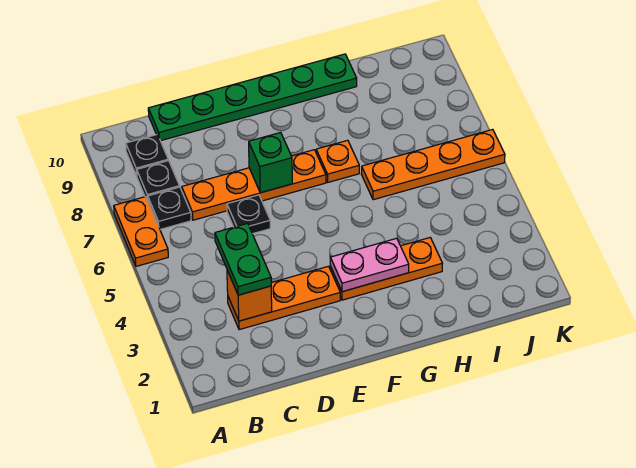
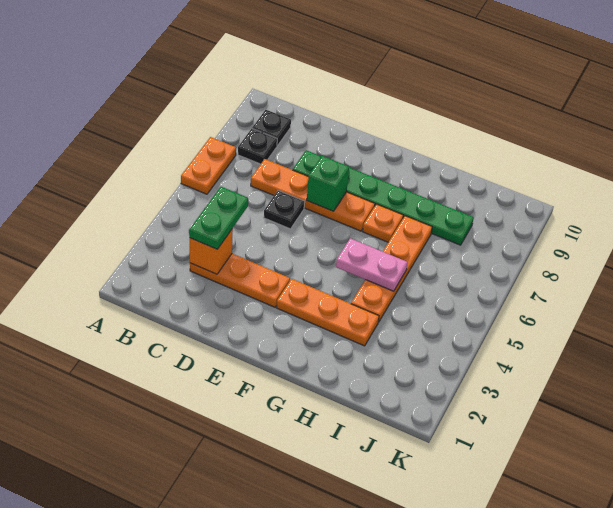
black 1x1 plate [148,187,191,229] -> none
green 1x6 plate [148,54,357,141] -> green 1x6 plate moved to [293,150,474,245]
pink 1x2 plate [330,238,409,292] -> pink 1x2 plate moved to [336,238,408,291]
orange 1x4 plate [361,129,505,200] -> orange 1x4 plate turned to [351,216,432,322]

